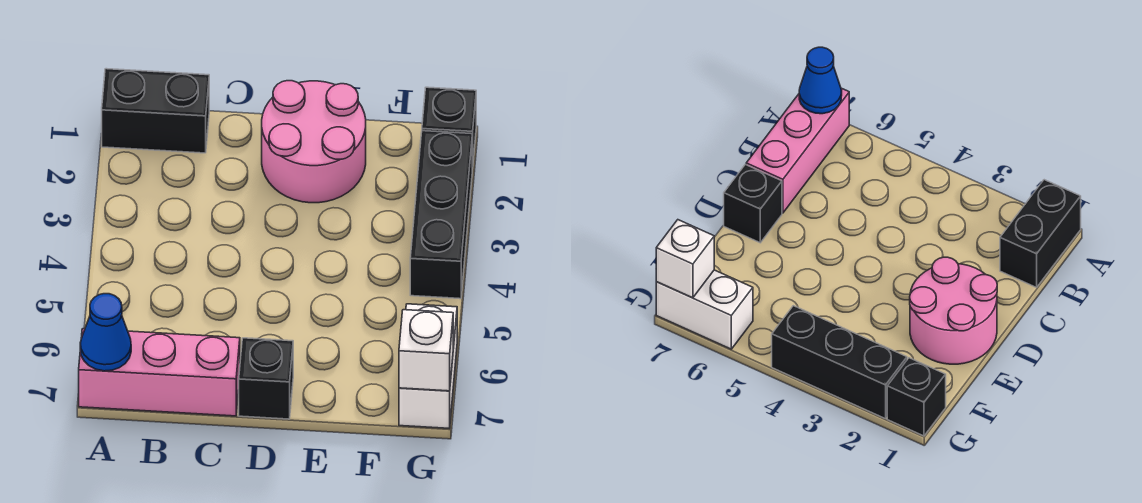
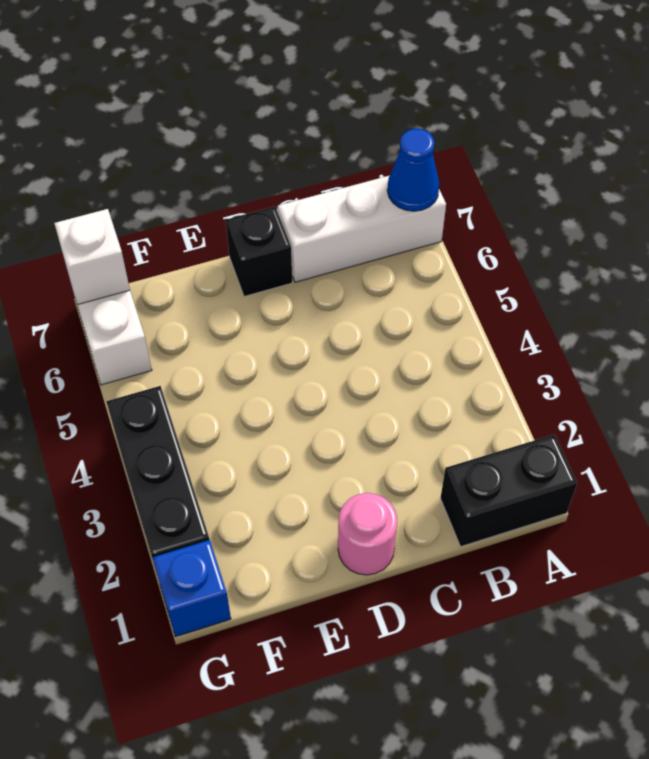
pink 1x3 brick [79,329,240,416] -> white 1x3 brick [278,176,446,282]
pink 2x2 round brick [262,81,366,203] -> pink 1x1 round brick [338,493,397,575]
black 1x1 brick [422,87,476,168] -> blue 1x1 brick [153,540,231,637]

